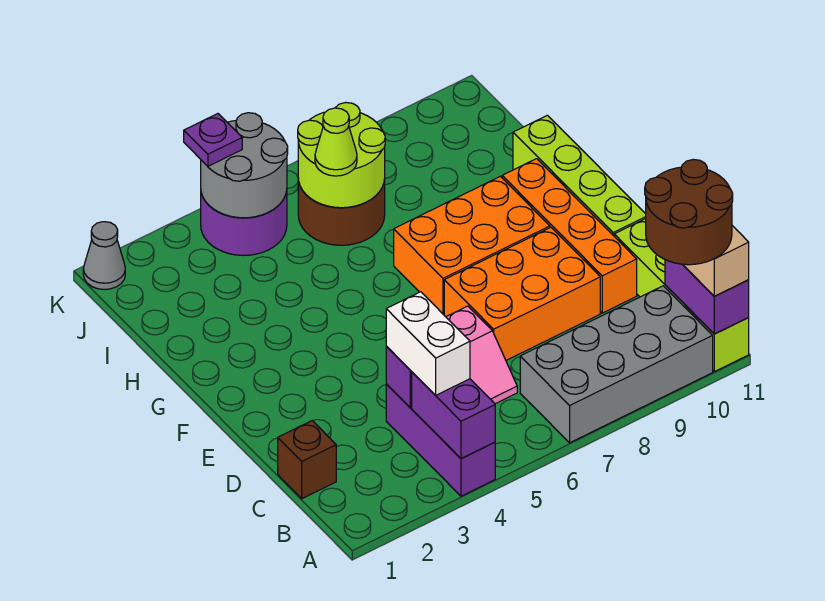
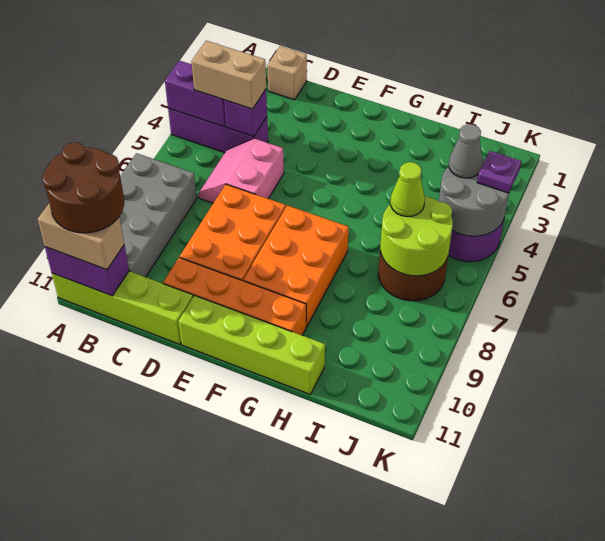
white 1x2 brick [386,292,470,395] -> tan 1x2 brick [191,41,266,109]
brown 1x1 brick [278,421,336,499] -> tan 1x1 brick [267,46,307,100]
grey 1x1 cone [83,222,125,290] -> grey 1x1 cone moved to [449,124,483,178]

